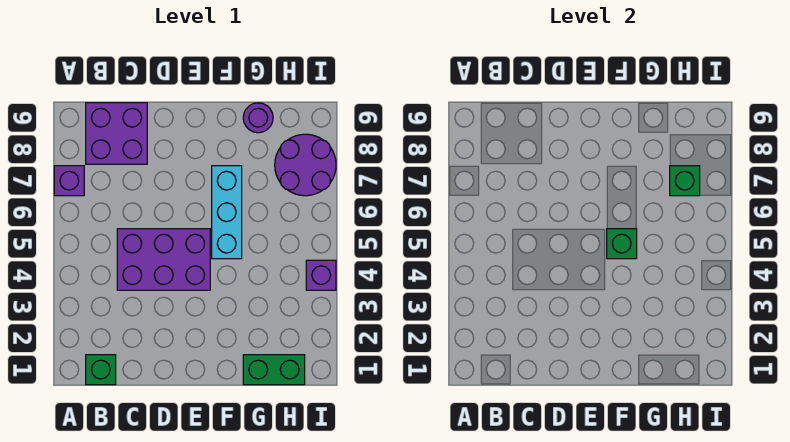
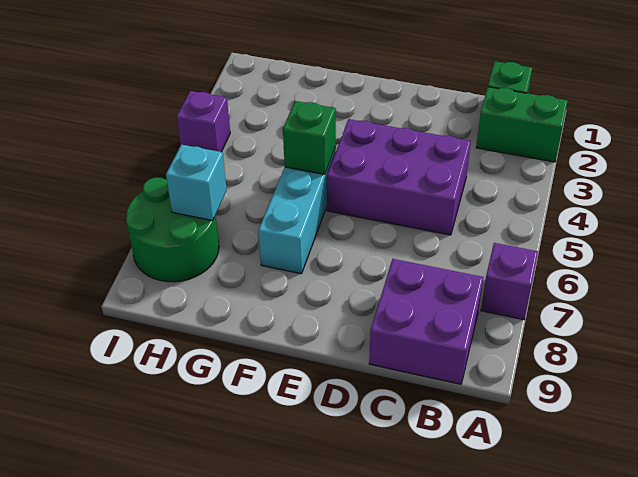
green 1x2 brick [243,355,305,385] -> green 1x2 brick moved to [476,87,568,162]
purple 1x1 round brick [243,103,273,133] -> none
purple 2x2 round brick [275,134,336,196] -> green 2x2 round brick [126,178,219,282]
green 1x1 brick [670,166,700,196] -> cyan 1x1 brick [166,145,227,221]

